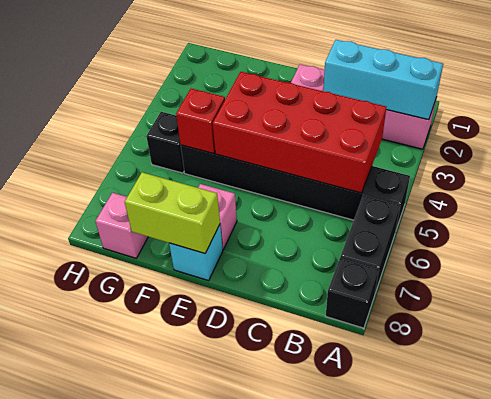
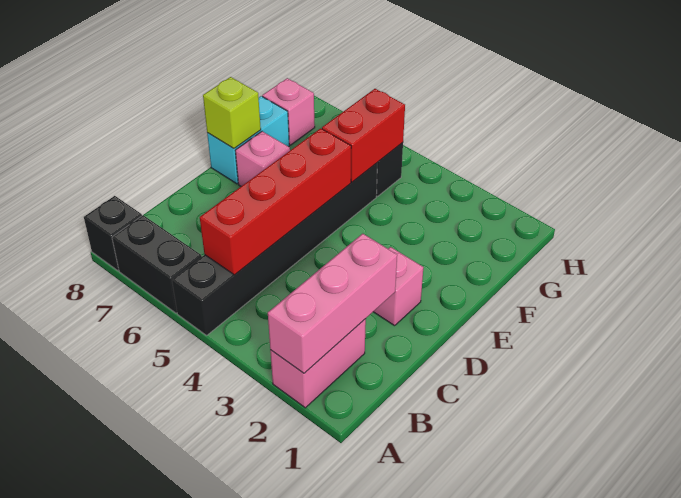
cyan 1x3 brick [323,40,443,120] -> pink 1x3 brick [268,234,397,373]
red 2x4 brick [213,72,386,193] -> red 1x4 brick [200,128,351,275]
cyan 1x1 brick [169,225,223,281] -> cyan 1x2 brick [207,96,289,184]
lime 1x2 brick [125,172,220,253] -> lime 1x1 brick [203,77,261,149]
red 1x1 brick [176,89,225,154] -> red 1x2 brick [322,89,405,182]

